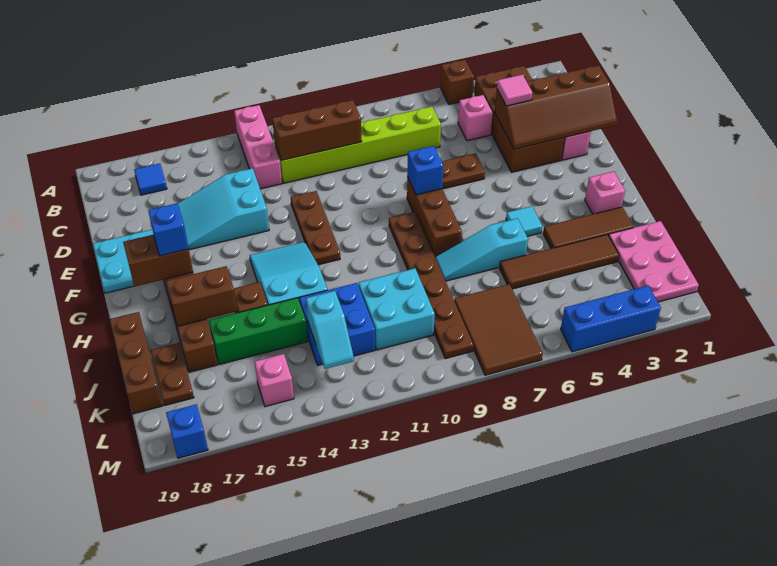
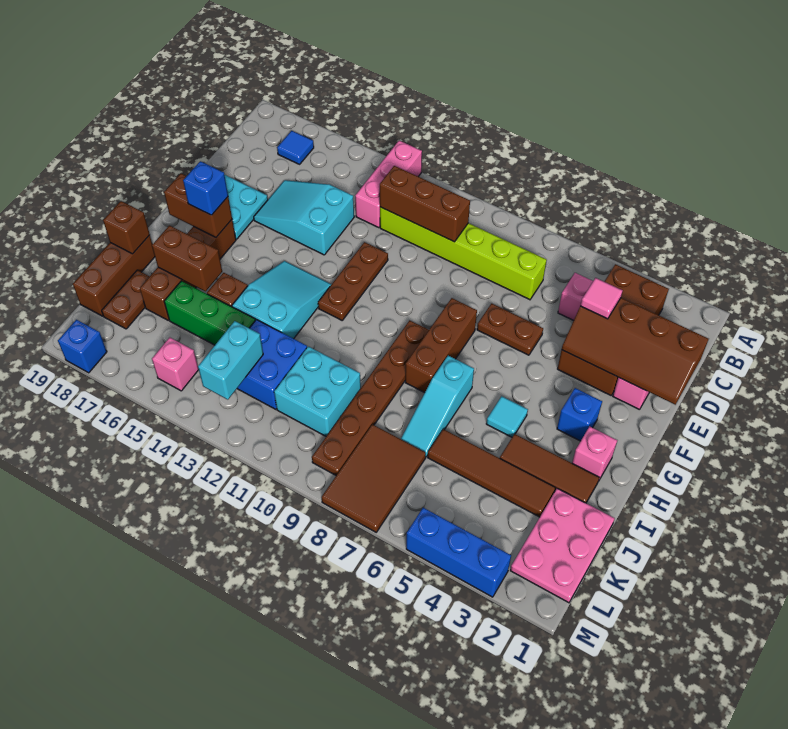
brown 1x1 brick [440,60,474,104] -> brown 1x1 brick moved to [103,201,150,254]
blue 1x1 brick [407,146,443,195] -> blue 1x1 brick moved to [557,388,602,441]
cyan 1x3 slope [435,218,528,281] -> cyan 1x3 slope turned to [401,356,474,457]
cyan 1x2 slope [306,291,354,369] -> cyan 1x2 brick [198,321,263,400]

